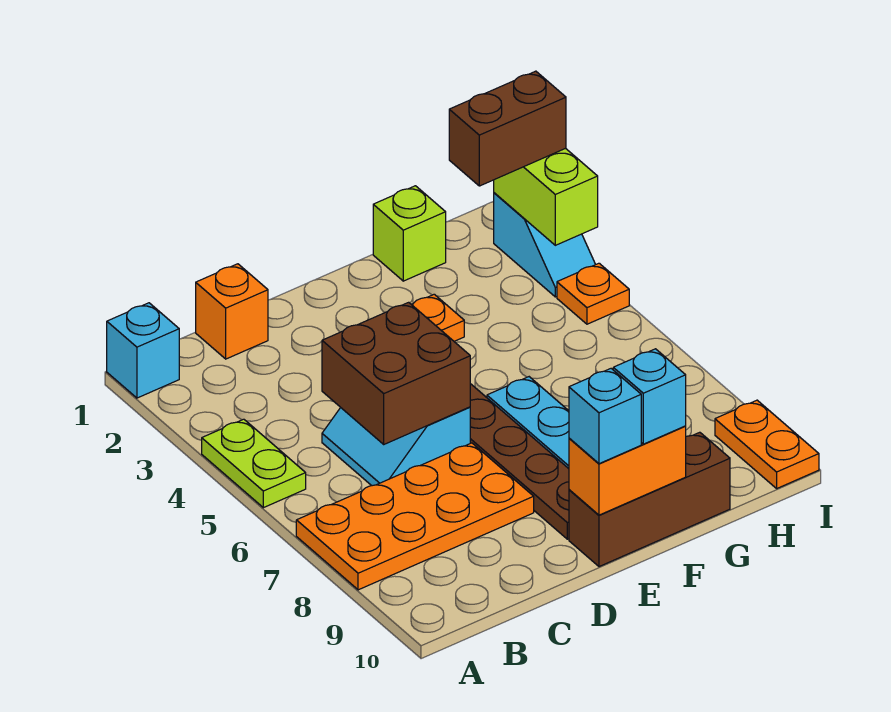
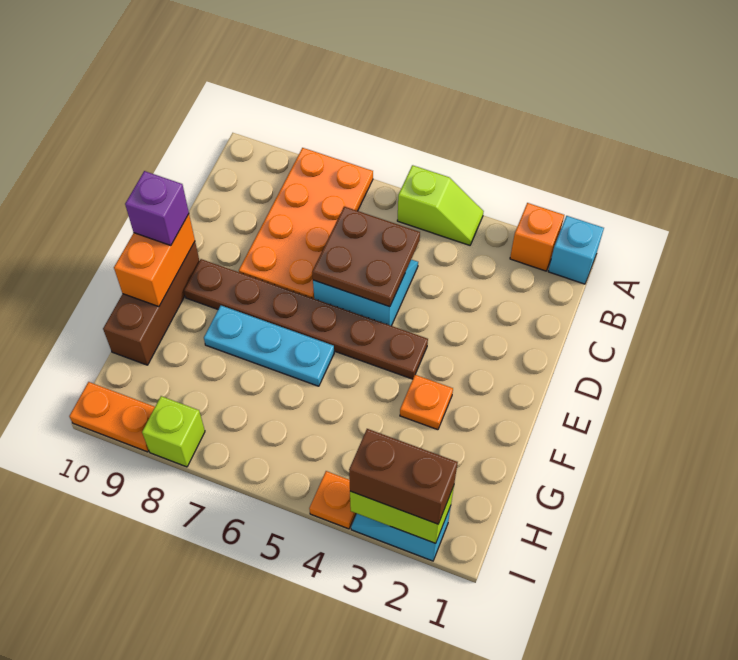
lime 1x2 plate [202,419,306,508] -> lime 1x2 slope [397,165,484,245]
orange 1x1 brick [196,264,268,359] -> orange 1x1 brick moved to [510,203,564,271]
brown 2x2 brick [322,302,470,444] -> brown 2x2 plate [312,206,420,307]
cyan 1x1 brick [569,369,641,464] -> purple 1x1 brick [125,171,189,246]
cyan 1x1 brick [613,349,686,444] -> none
lime 1x1 brick [373,186,446,281] -> lime 1x1 brick moved to [142,396,205,467]
brown 1x2 brick [449,71,566,186] -> brown 1x2 brick turned to [349,429,458,524]

